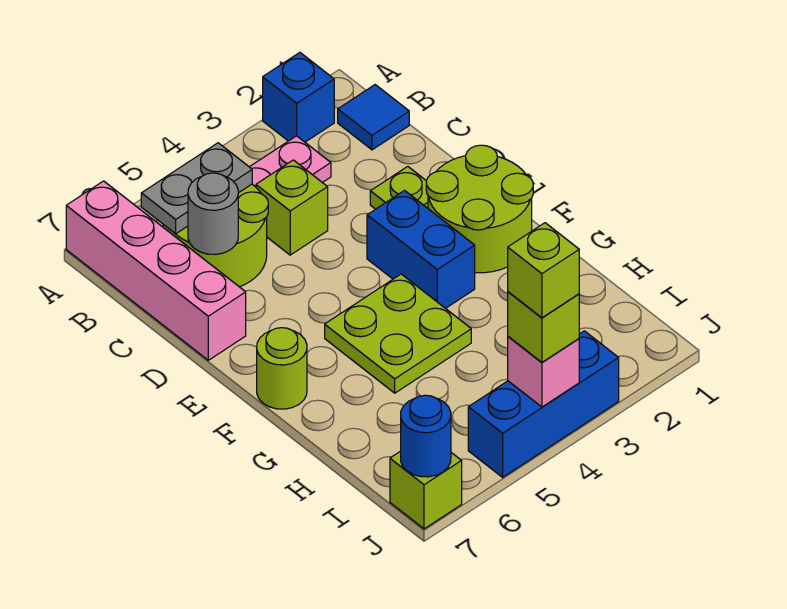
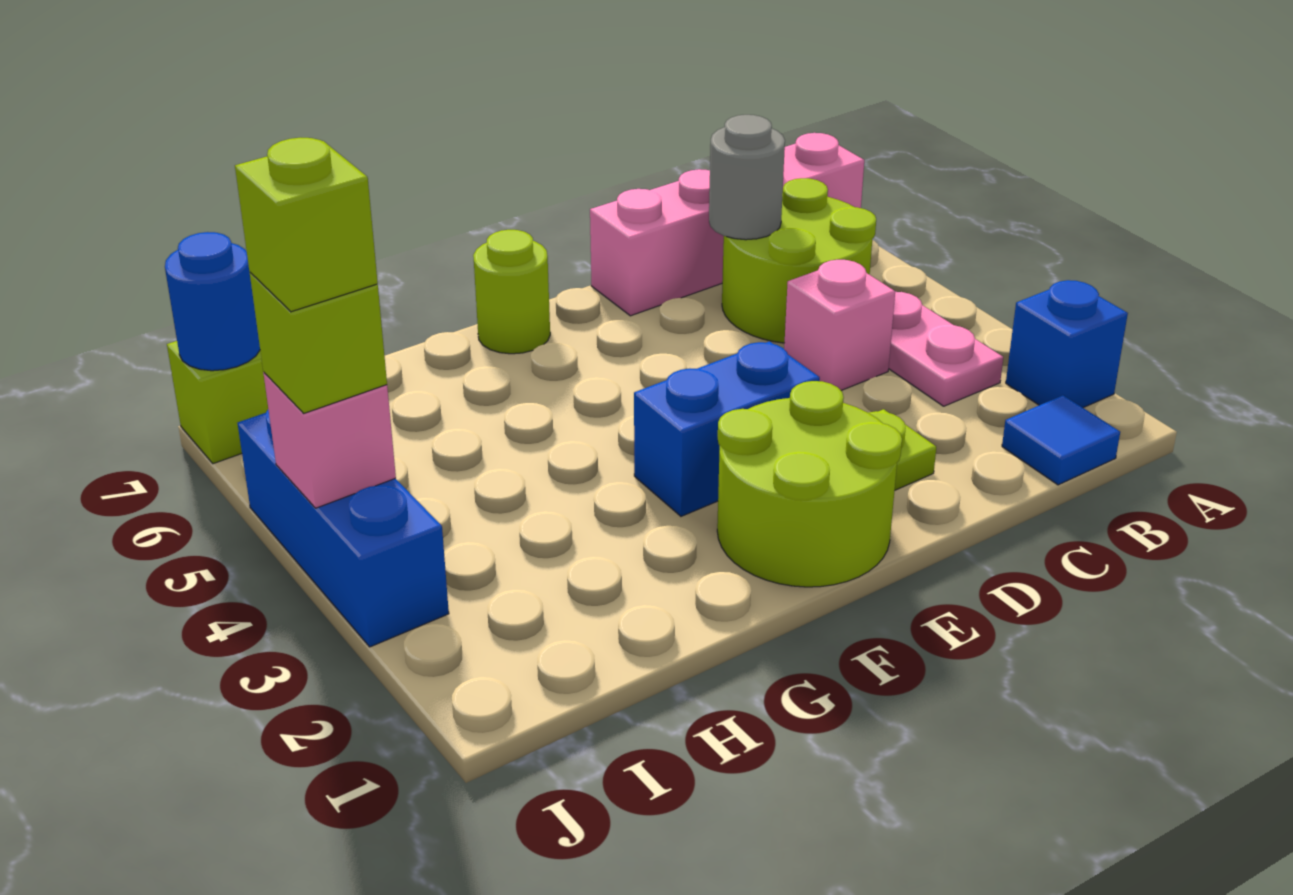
grey 1x2 plate [141,143,252,234] -> none
lime 1x1 brick [256,160,328,255] -> pink 1x1 brick [784,260,895,390]
lime 2x2 plate [325,274,471,393] -> none

